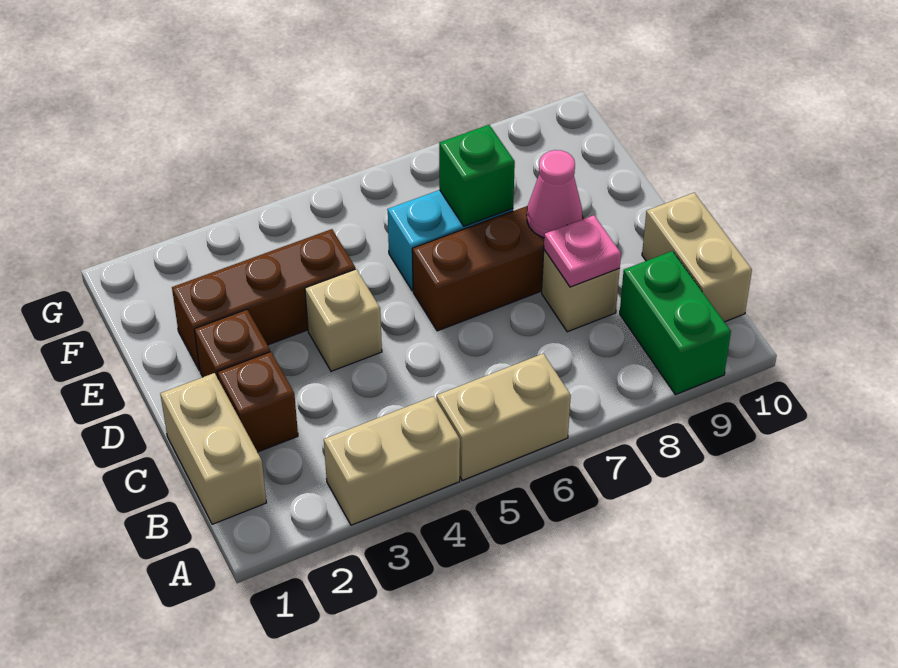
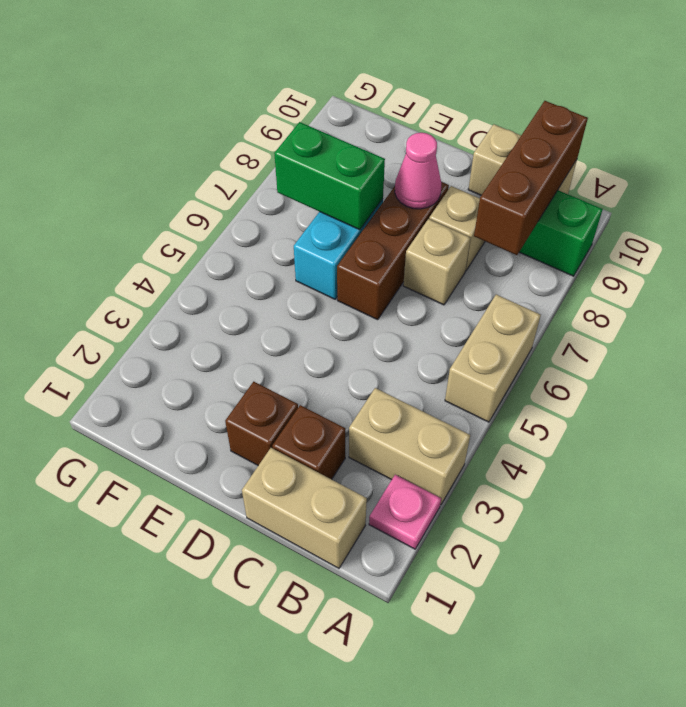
tan 1x2 brick [324,396,460,525] -> tan 1x2 brick turned to [349,388,470,505]
pink 1x1 plate [544,215,621,287] -> pink 1x1 plate moved to [369,475,441,549]
tan 1x1 brick [305,269,382,371] -> tan 1x1 brick moved to [403,219,470,305]
brown 1x3 brick [172,229,355,370] -> brown 1x3 brick moved to [474,101,588,255]
green 1x1 brick [439,125,515,226] -> green 1x2 brick [274,122,385,230]

